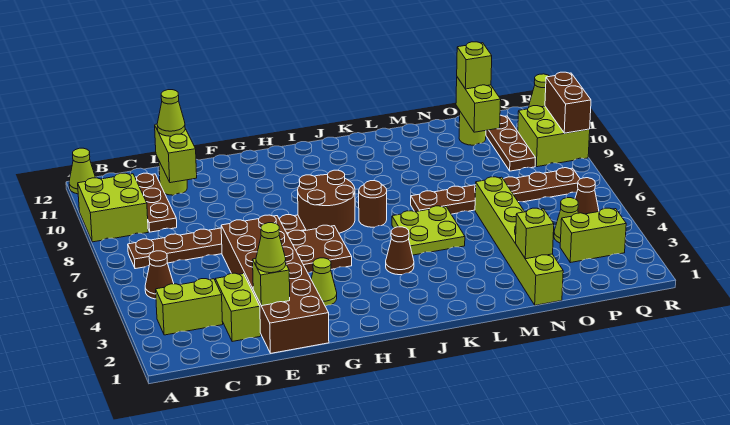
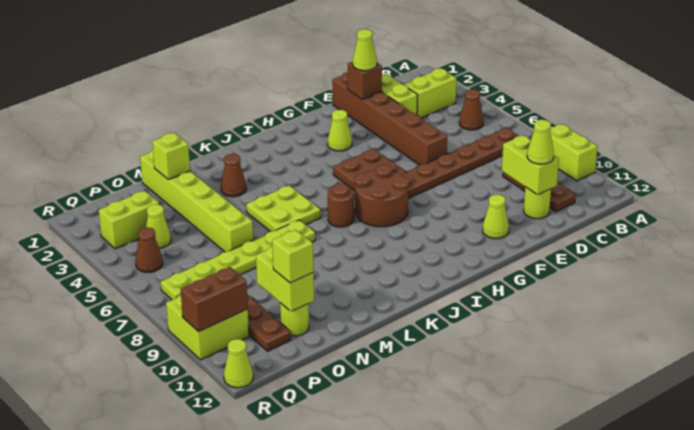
lime 2x2 brick [78,173,148,242] -> lime 1x2 brick [550,124,598,181]
lime 1x1 cone [69,148,95,194] -> lime 1x1 cone moved to [483,195,509,239]
brown 2x6 brick [221,215,329,353] -> brown 1x6 brick [332,72,447,165]
lime 1x1 brick [253,259,290,306] -> brown 1x1 brick [348,62,382,100]
brown 1x1 cone [386,227,414,275] -> brown 1x1 cone moved to [221,154,246,197]
brown 1x6 plate [411,168,580,214] -> lime 1x6 plate [161,220,315,300]
brown 1x2 brick [545,72,591,133] -> brown 1x2 brick turned to [181,267,248,332]

